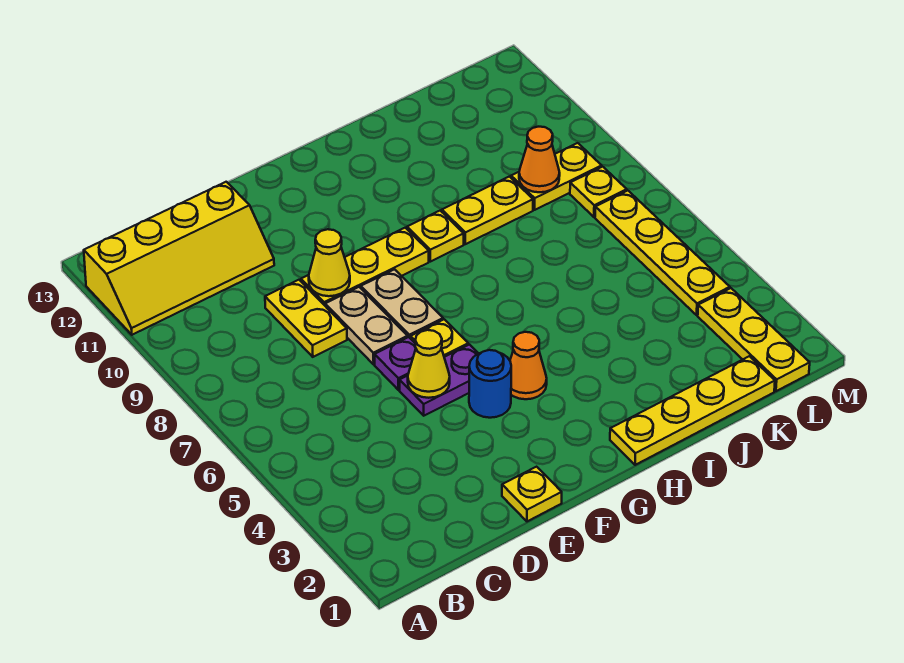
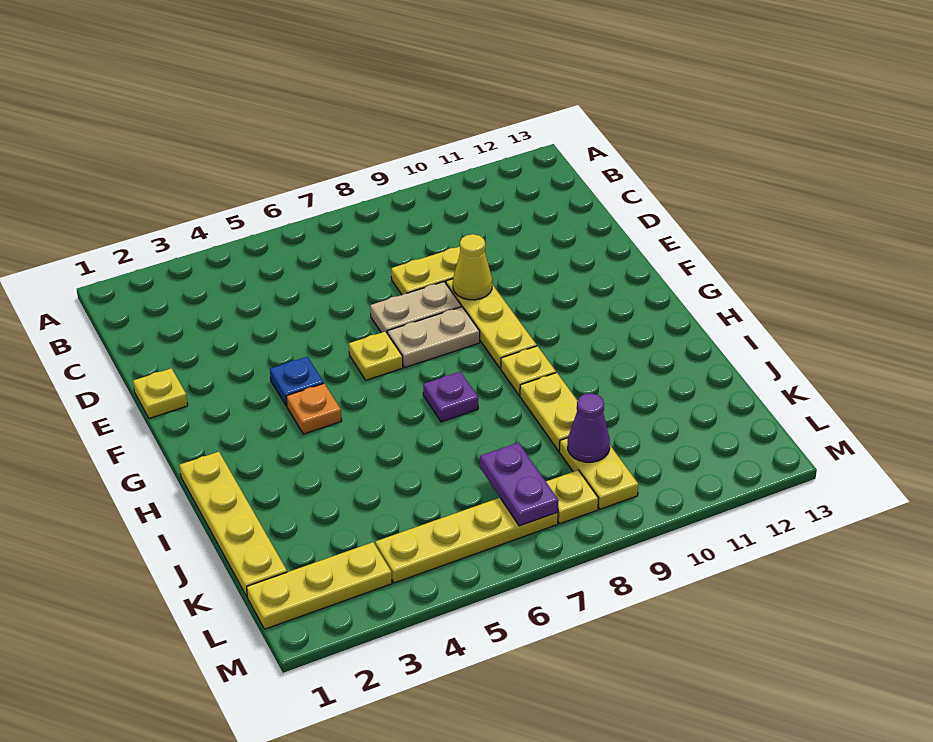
yellow 2x4 slope [84,182,274,335] -> none
purple 1x2 plate [400,345,479,416] -> purple 1x2 plate moved to [480,443,559,526]
yellow 1x1 cone [408,330,450,398] -> none
purple 1x1 plate [375,337,416,390] -> purple 1x1 plate moved to [423,372,478,422]
blue 1x1 round brick [469,350,511,418] -> blue 1x1 plate [270,357,324,406]
orange 1x1 cone [510,332,547,399] -> orange 1x1 plate [286,383,342,434]
orange 1x1 cone [519,127,560,192] -> purple 1x1 cone [568,393,610,462]

